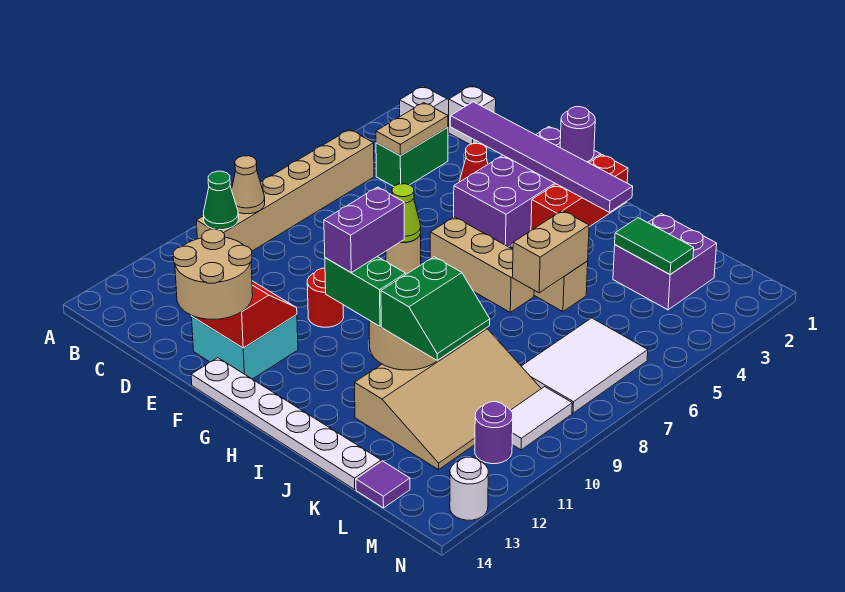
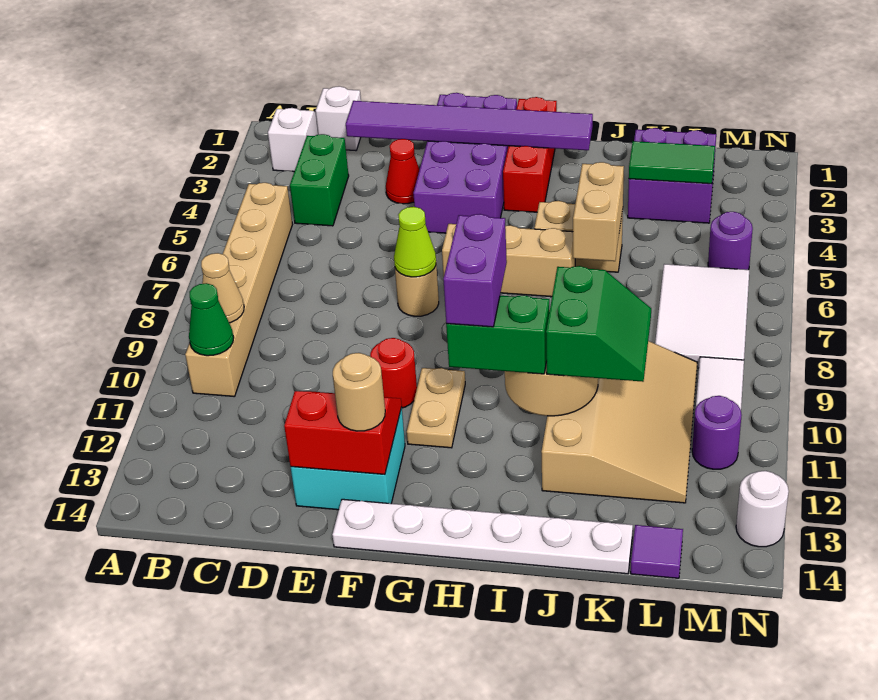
tan 1x2 plate [376,103,448,156] -> tan 1x2 plate moved to [407,368,465,448]
tan 2x2 round brick [173,229,253,320] -> tan 1x1 round brick [333,353,385,431]
purple 1x1 round brick [560,107,595,162] -> purple 1x1 round brick moved to [708,212,753,270]

